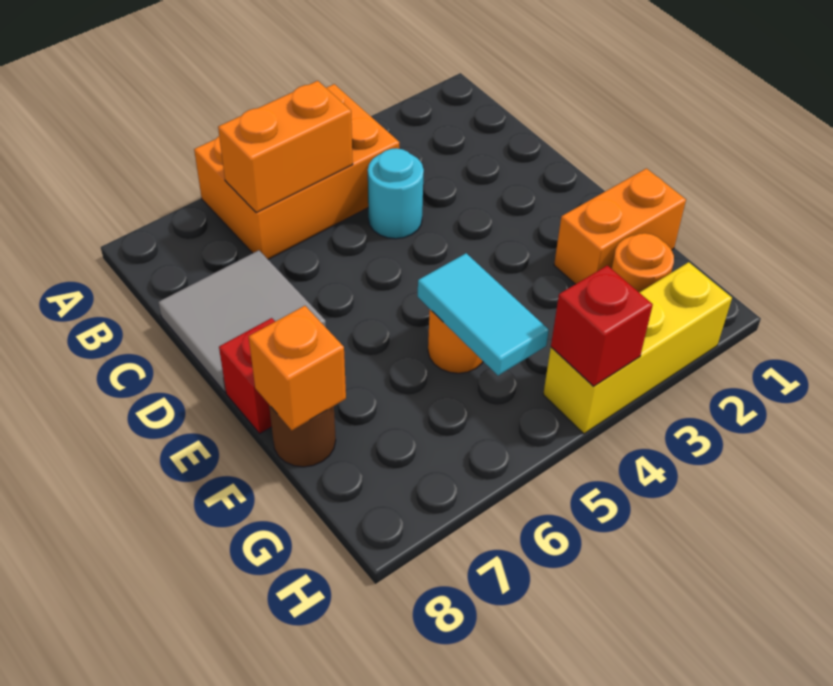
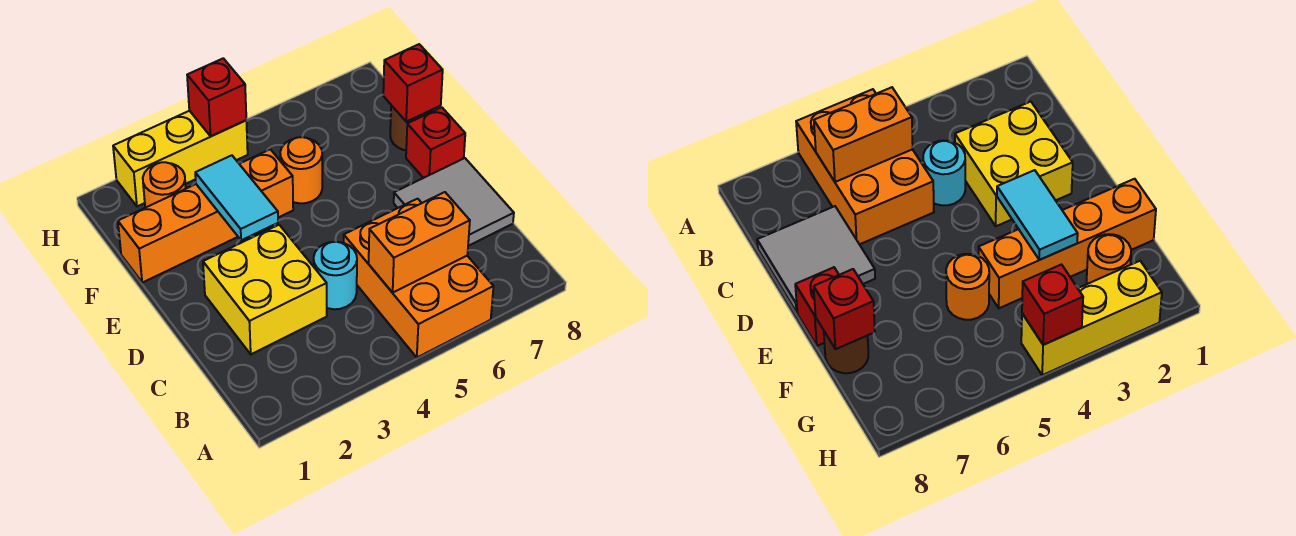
orange 2x3 brick [194,84,399,259] -> orange 2x3 brick turned to [344,199,494,357]
none -> yellow 2x2 brick [203,225,327,354]
orange 1x2 brick [554,168,686,284] -> orange 1x4 brick [118,149,293,283]
cyan 1x2 tile [418,253,549,375] -> cyan 1x2 tile moved to [195,155,278,240]
orange 1x1 brick [249,306,346,430] -> red 1x1 brick [383,44,443,122]

